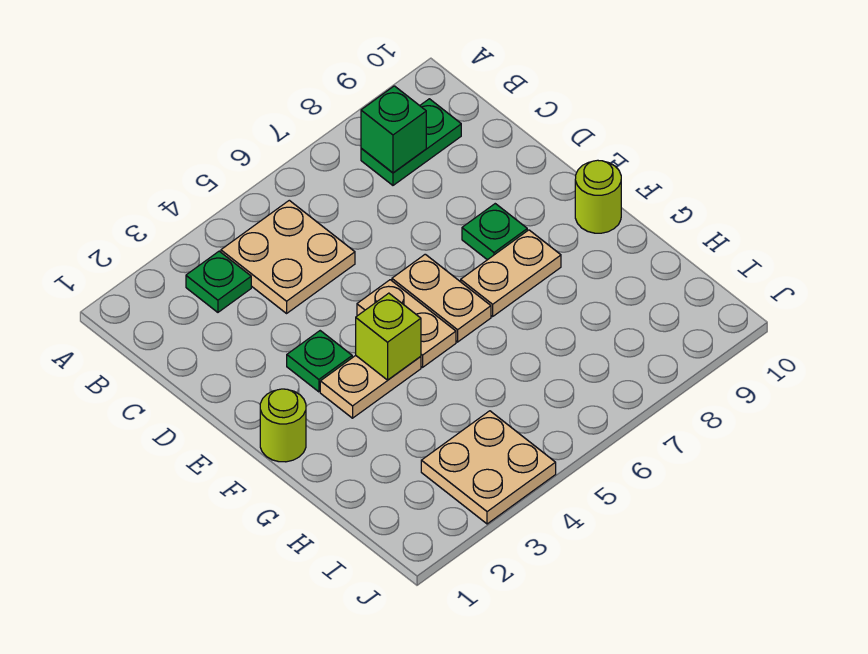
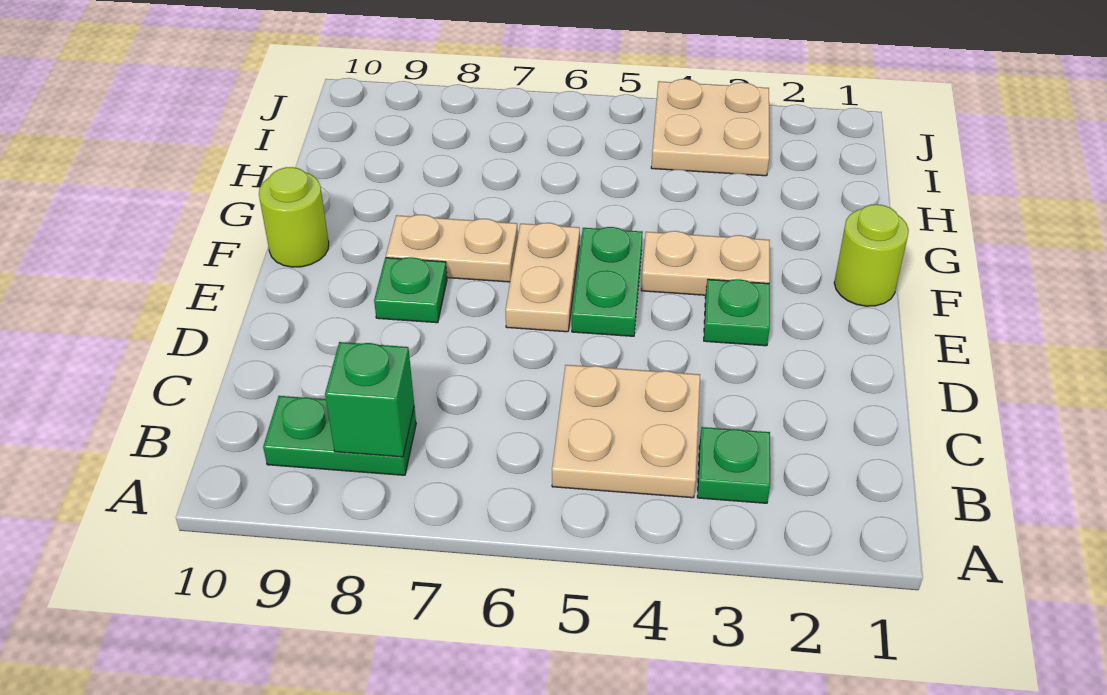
tan 1x2 plate [357,280,456,367] -> green 1x2 plate [572,227,643,336]
lime 1x1 brick [356,293,421,380] -> none

